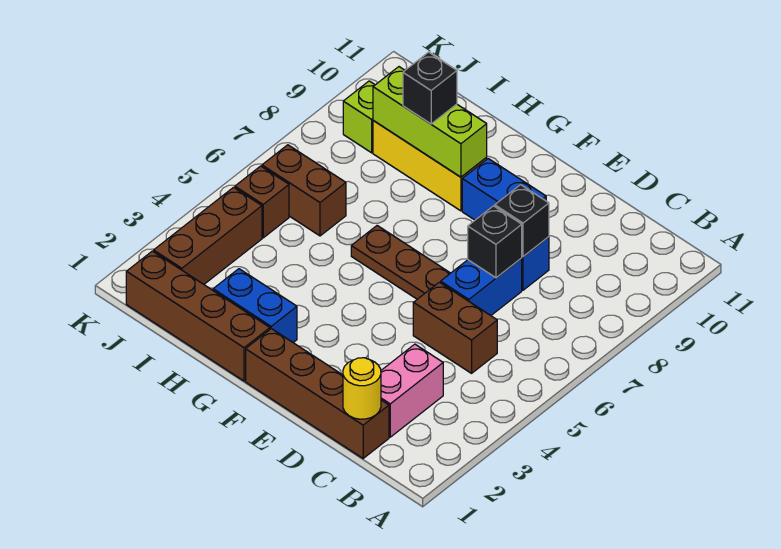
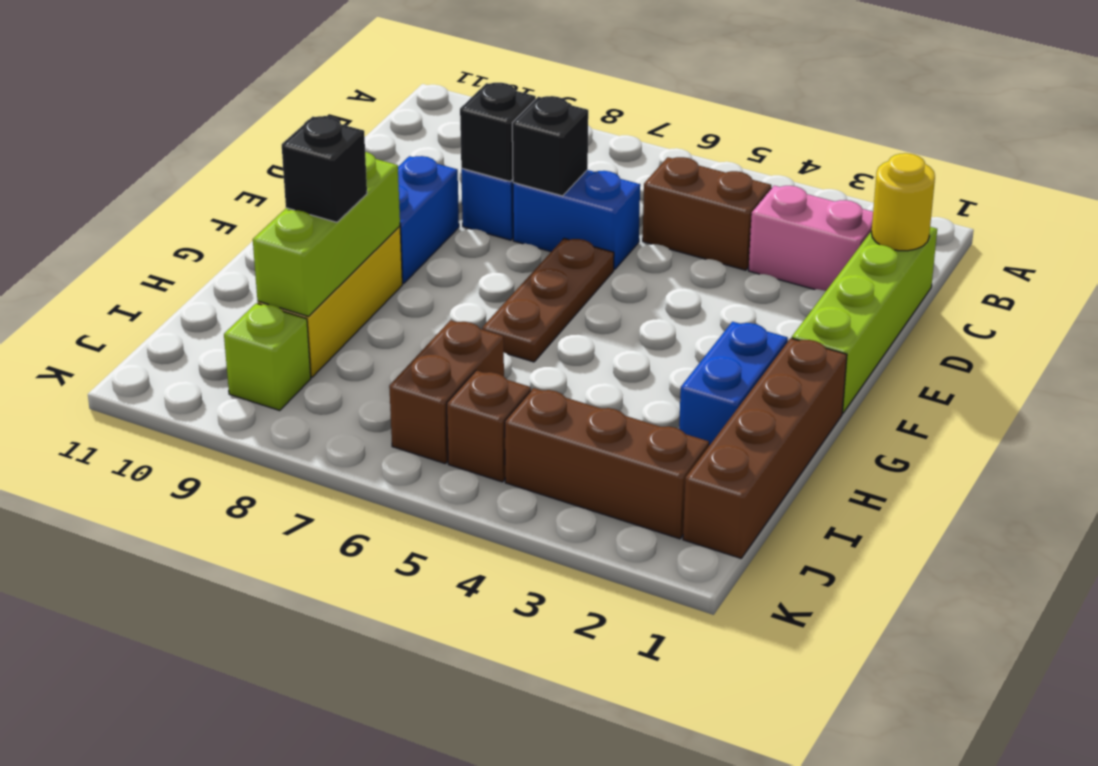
brown 1x4 brick [246,329,389,458] -> lime 1x4 brick [792,227,937,413]
brown 1x2 brick [413,282,497,373] -> brown 1x2 brick turned to [643,157,771,270]

